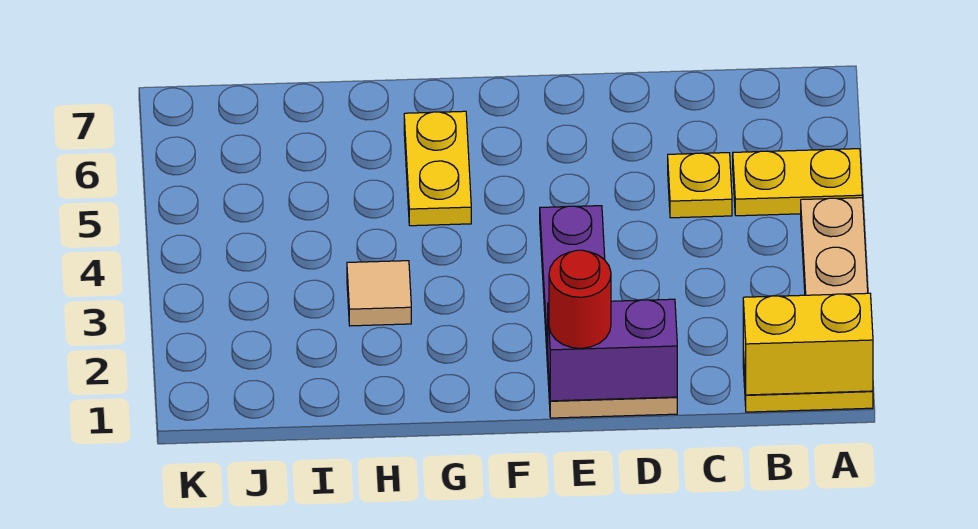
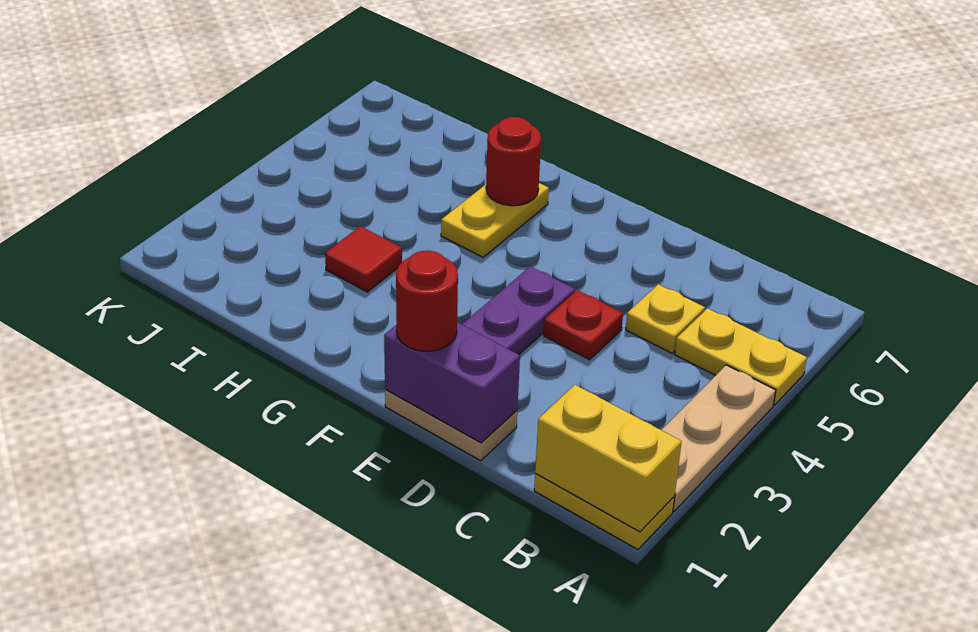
none -> red 1x1 plate [544,290,623,360]
none -> red 1x1 round brick [486,117,541,206]
tan 1x1 tile [347,261,411,326] -> red 1x1 tile [325,226,402,292]

